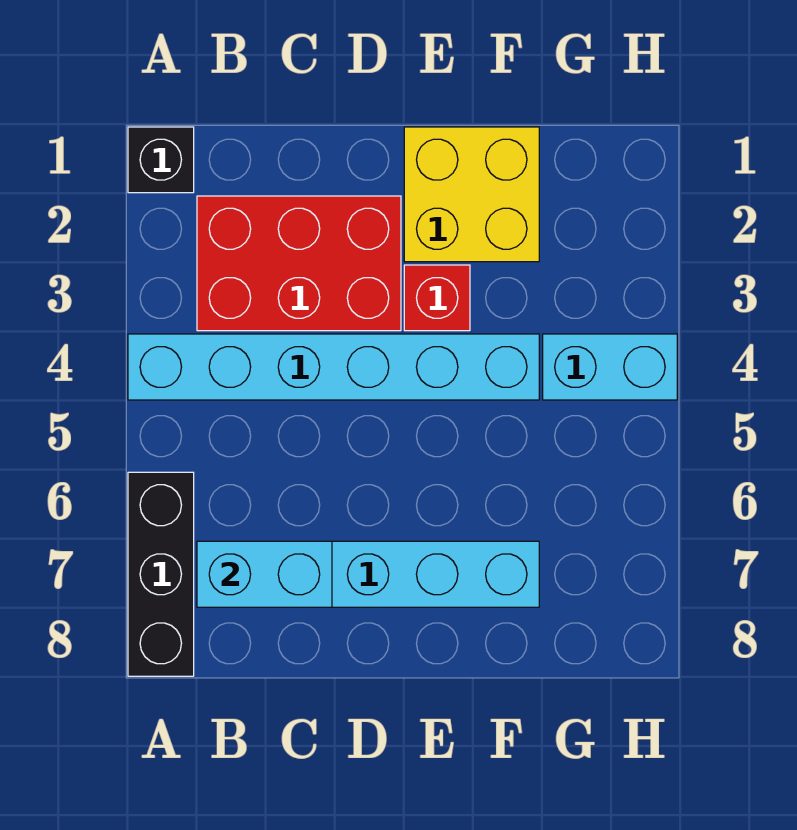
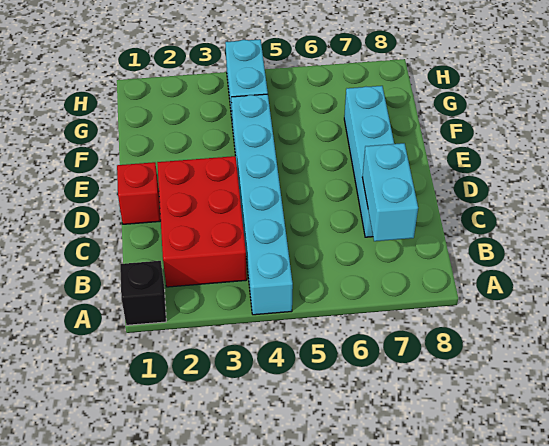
black 1x3 brick [128,472,194,676] -> none
yellow 2x2 brick [404,127,539,262] -> none
red 1x1 brick [404,265,470,331] -> red 1x1 brick moved to [117,162,161,224]

